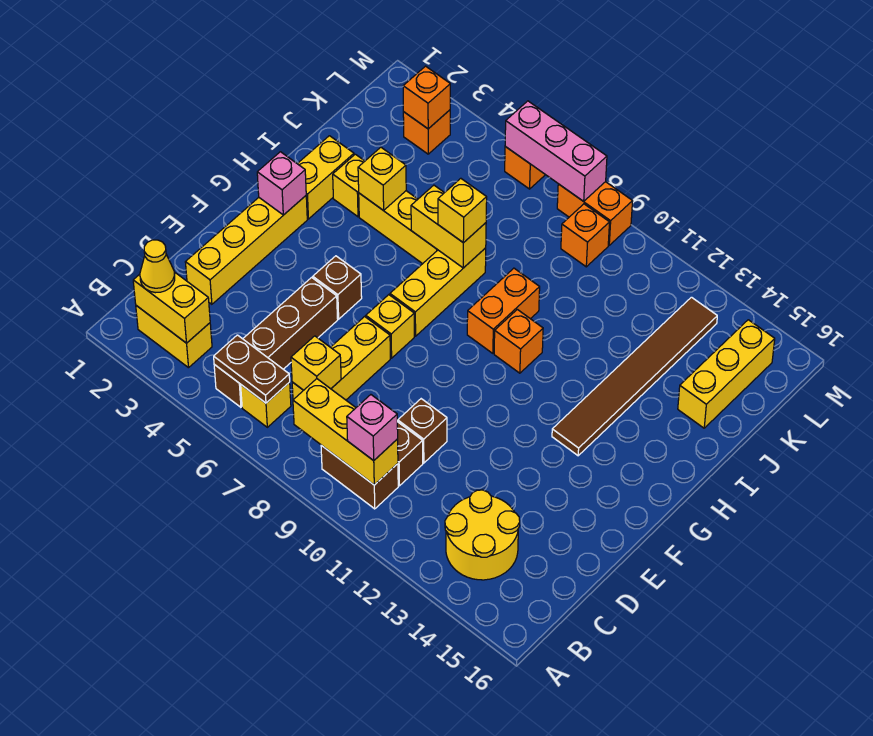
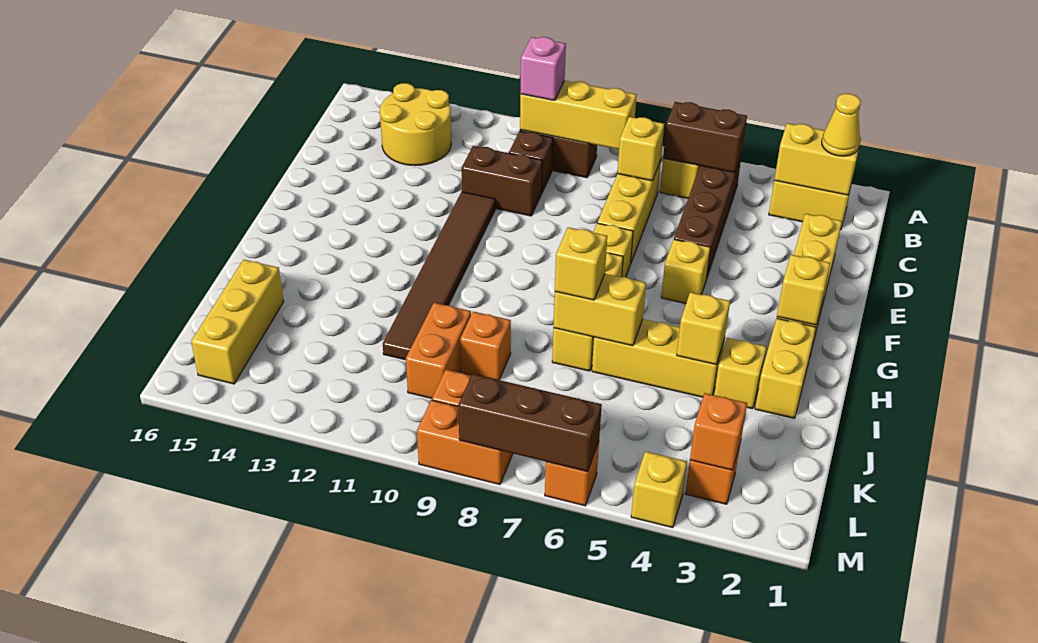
brown 1x2 plate [214,335,290,403] -> brown 1x2 brick [663,102,747,173]
brown 1x1 brick [397,399,447,463] -> brown 1x2 brick [462,146,543,216]
brown 1x1 brick [313,256,362,319] -> yellow 1x1 brick [661,239,710,303]
pink 1x1 brick [257,152,306,215] -> yellow 1x1 brick [777,255,830,325]
brown 1x6 tile [552,297,717,456] -> brown 1x6 tile moved to [383,192,495,360]
orange 1x2 brick [467,268,540,353] -> orange 1x2 brick moved to [406,303,471,398]
orange 1x1 brick [494,309,543,373] -> orange 1x1 brick moved to [460,312,511,380]
none -> yellow 1x1 brick [631,451,687,528]
pink 1x3 brick [505,101,607,201] -> brown 1x3 brick [458,374,602,472]

